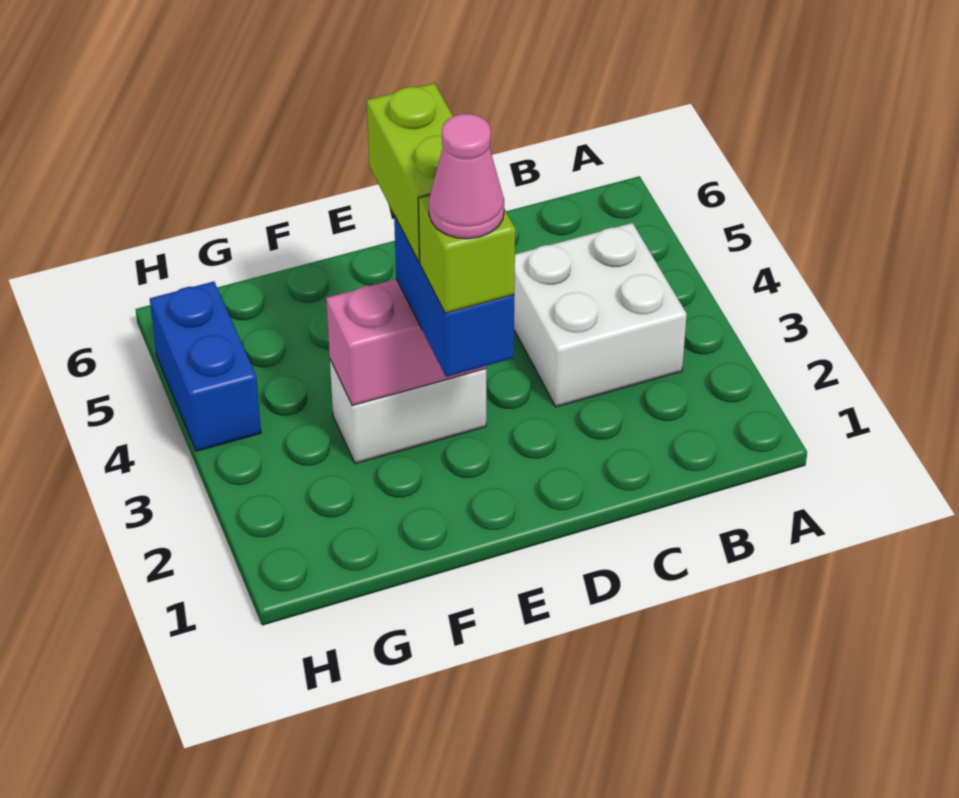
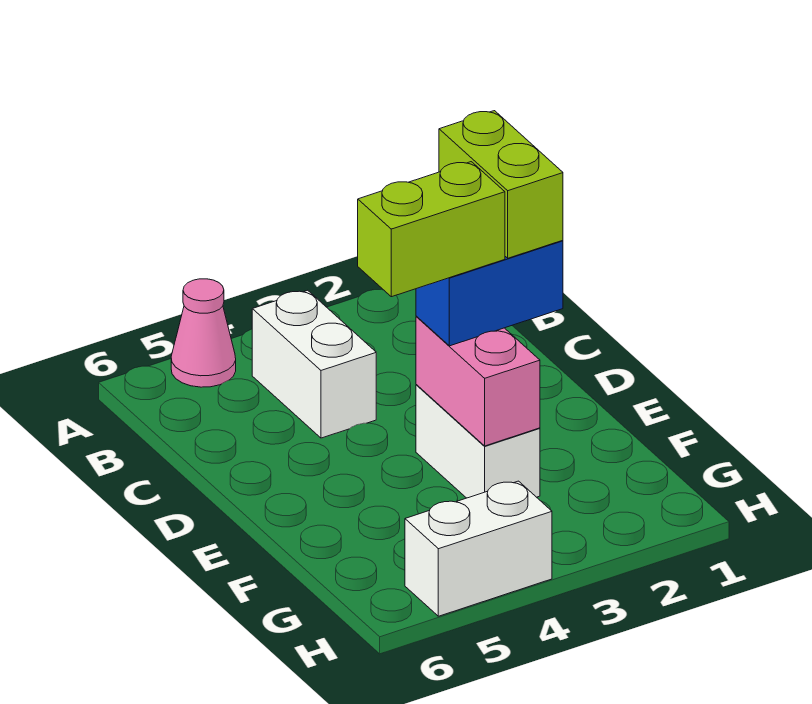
white 2x2 brick [514,223,687,407] -> white 1x2 brick [252,290,376,438]
lime 1x1 brick [418,195,515,313] -> lime 1x2 brick [439,111,563,258]
pink 1x1 cone [429,114,504,239] -> pink 1x1 cone moved to [171,279,236,387]
blue 1x2 brick [150,282,261,451] -> white 1x2 brick [405,481,552,616]

